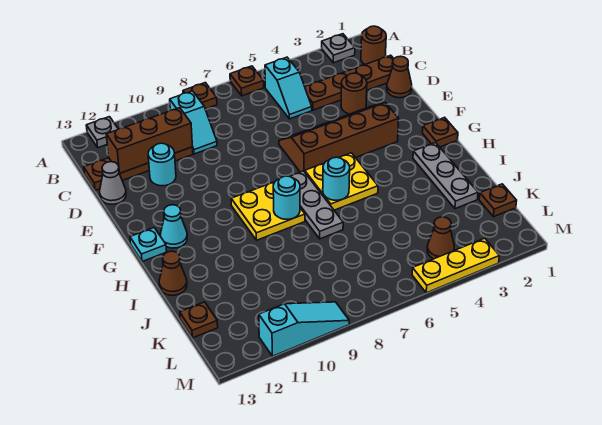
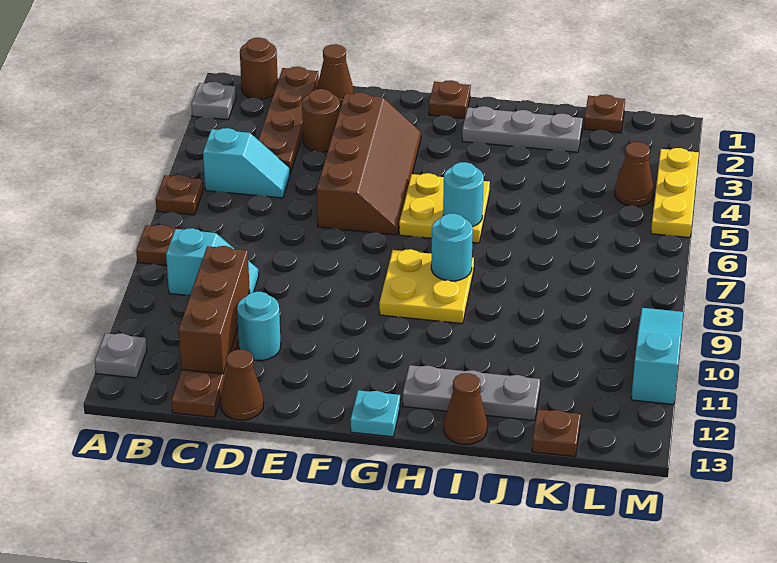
grey 1x1 cone [100,162,126,204] -> brown 1x1 cone [221,349,264,420]
brown 2x4 slope [279,103,399,172] -> brown 2x4 slope turned to [317,93,421,235]
grey 1x3 plate [289,171,343,239] -> grey 1x3 plate moved to [403,365,540,421]
cyan 1x1 cone [161,205,187,248] -> none

